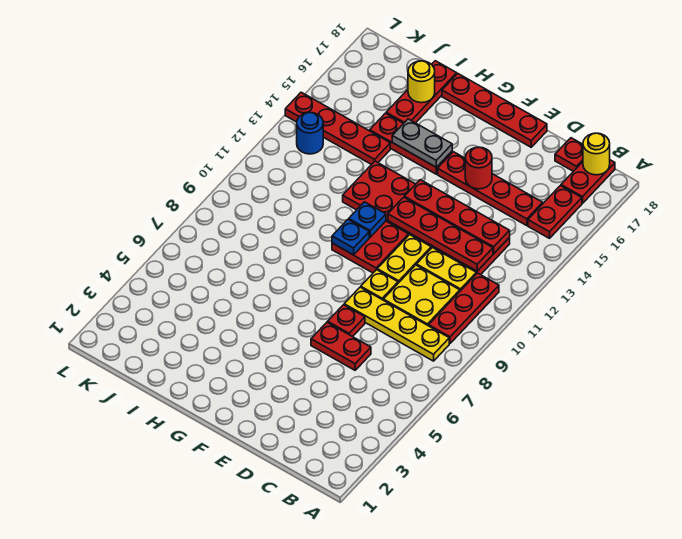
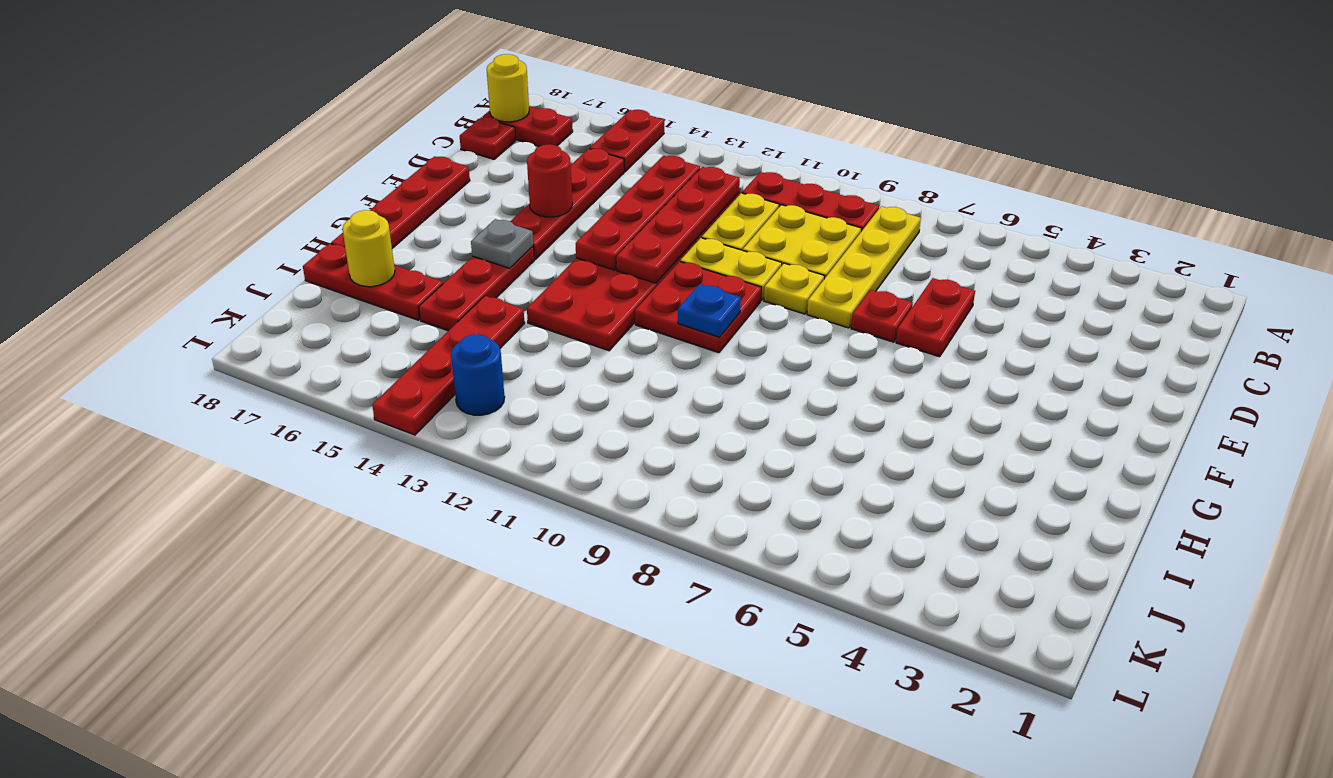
red 1x2 plate [528,186,582,238] -> red 1x2 plate turned to [590,110,664,172]
blue 1x1 plate [349,202,386,237] -> none
grey 1x2 plate [392,119,452,167] -> grey 1x1 plate [471,219,533,268]

